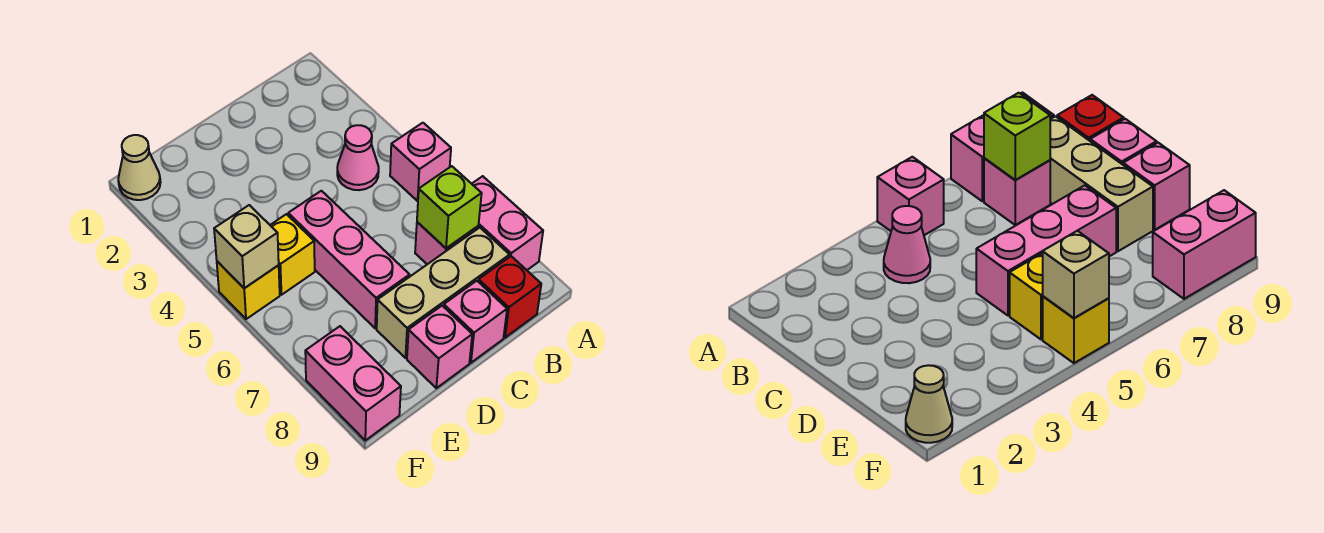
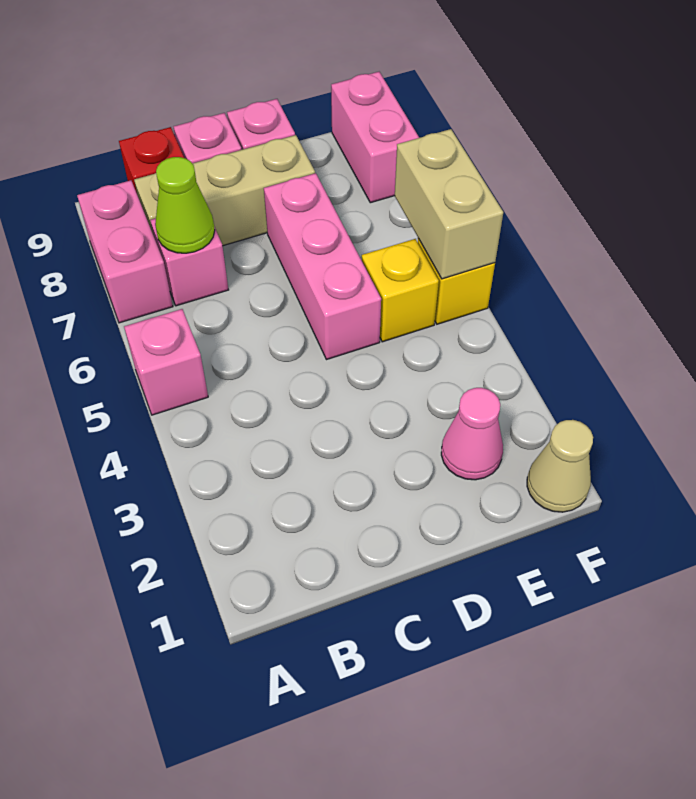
pink 1x1 cone [337,125,379,190] -> pink 1x1 cone moved to [441,388,503,480]
lime 1x1 brick [417,166,482,248] -> lime 1x1 cone [155,157,215,253]
tan 1x1 brick [214,205,279,288] -> tan 1x2 brick [395,129,503,279]

